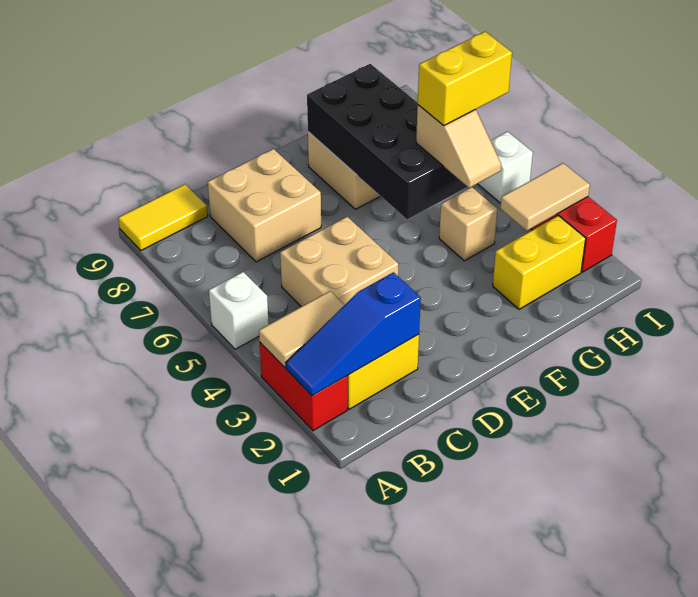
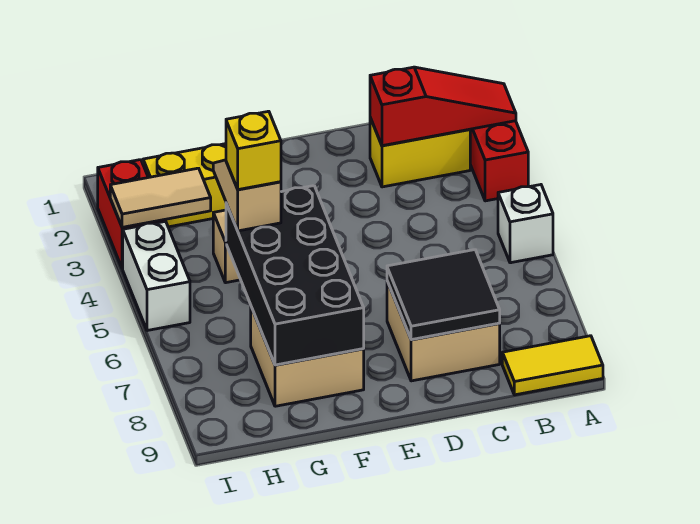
blue 1x3 slope [286,272,421,396] -> red 1x3 slope [370,67,516,146]
tan 1x2 tile [259,291,344,367] -> none
tan 2x2 brick [280,217,398,307] -> none
none -> black 2x2 tile [387,250,500,340]
yellow 1x2 brick [418,32,512,126] -> yellow 1x1 brick [226,111,281,190]
white 1x1 brick [478,132,533,203] -> white 1x2 brick [123,221,190,331]

